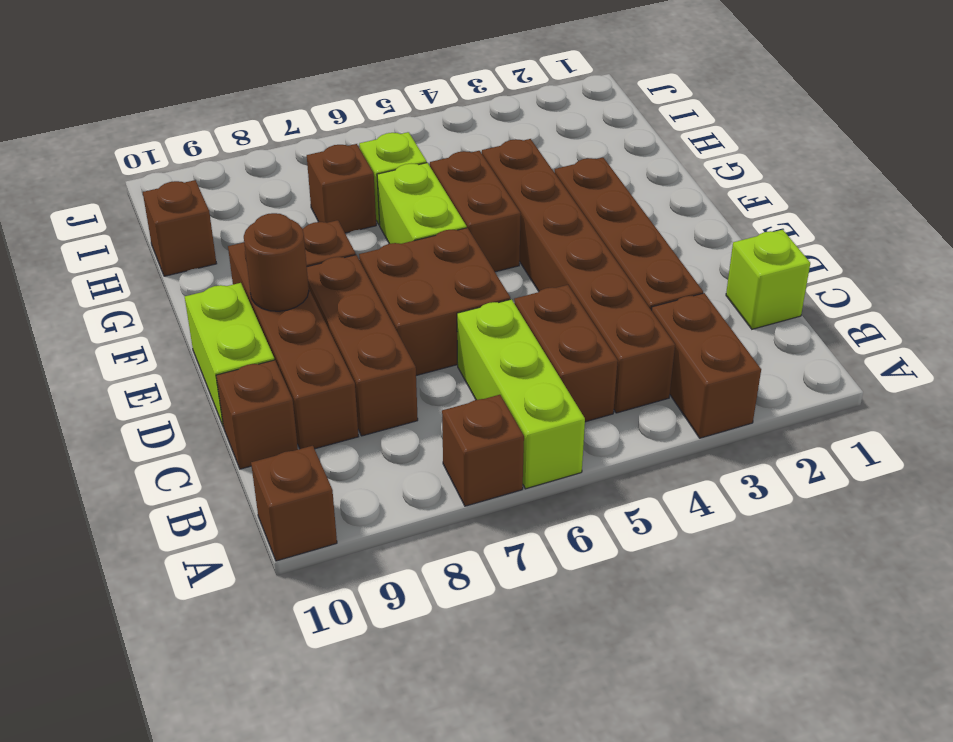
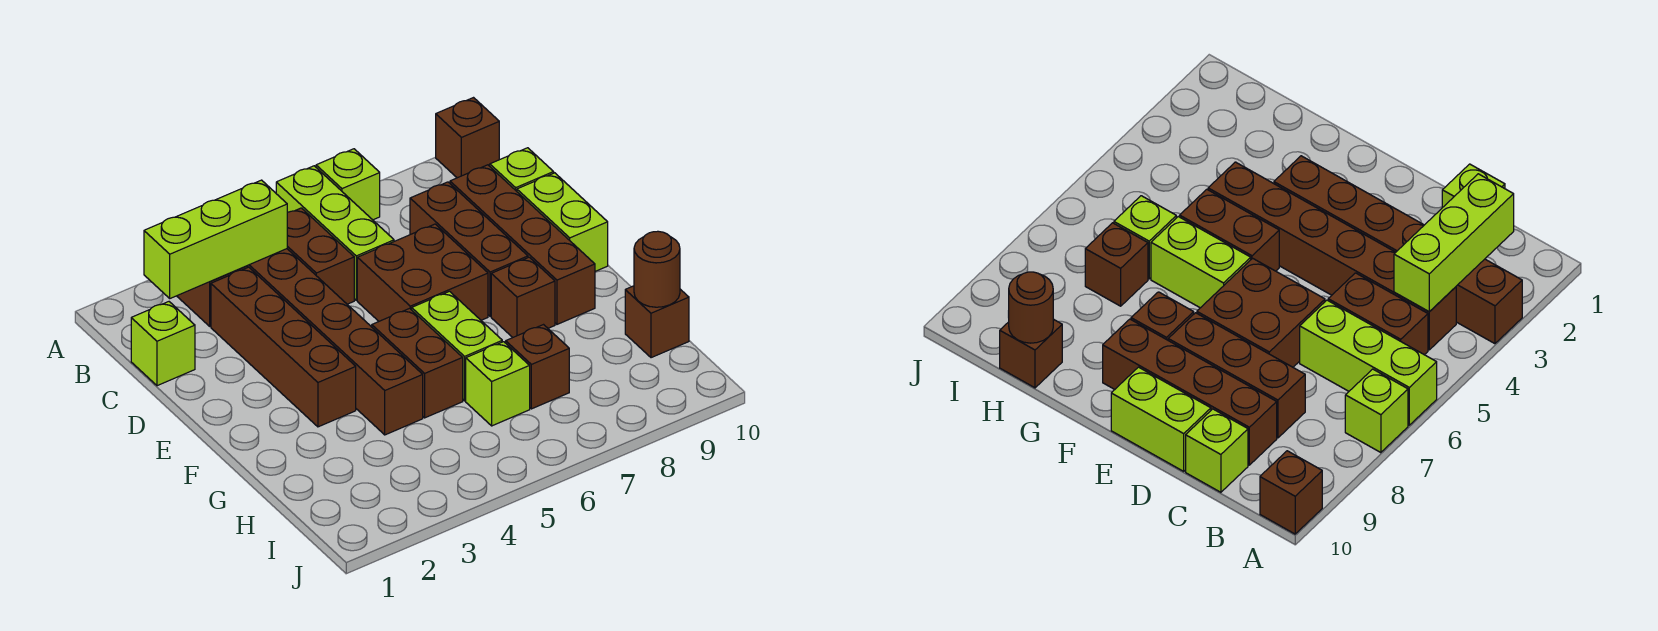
brown 1x1 brick [442,395,524,506] -> lime 1x1 brick [316,149,380,220]
none -> lime 1x3 brick [144,180,287,298]
brown 1x1 brick [216,360,298,469] -> lime 1x1 brick [490,148,554,191]
brown 1x1 round brick [244,213,309,311] -> brown 1x1 round brick moved to [634,231,680,307]

